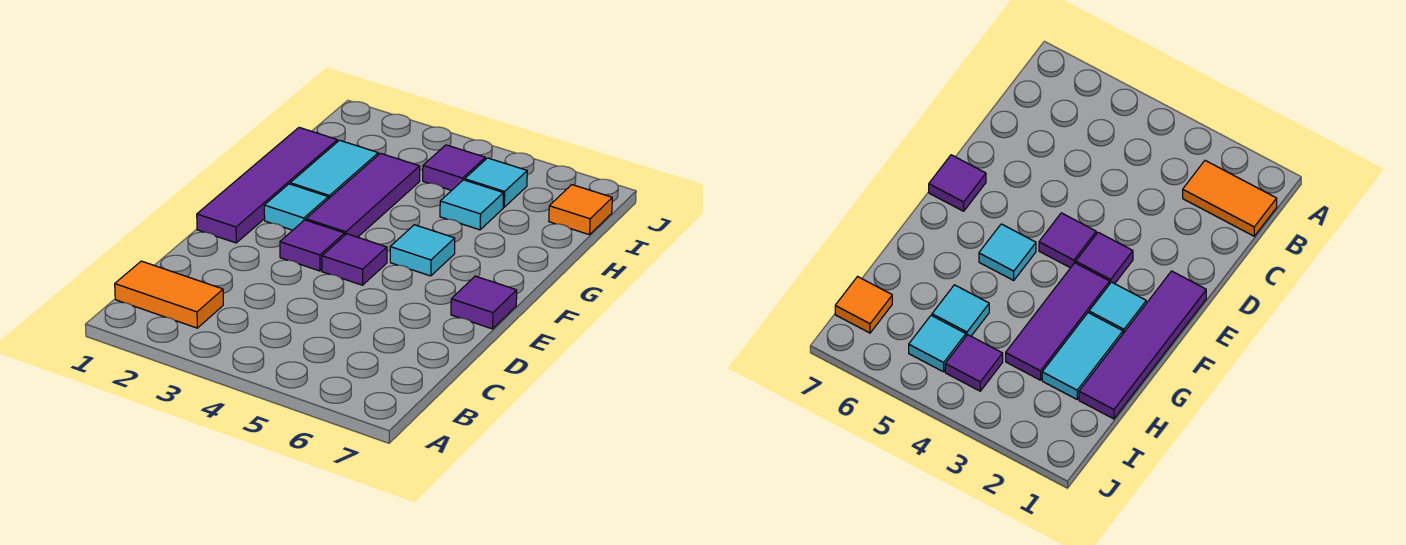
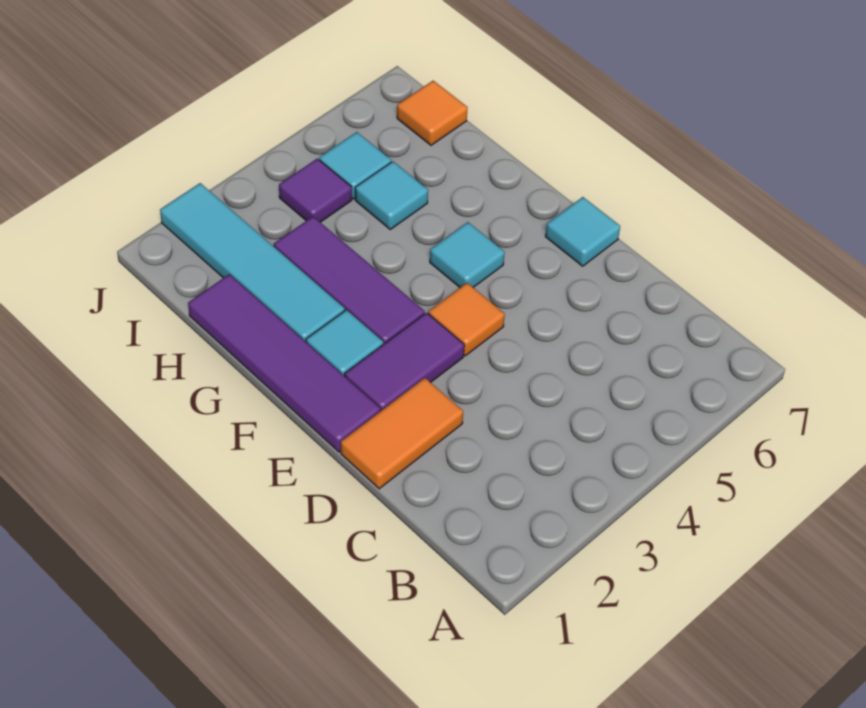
orange 1x2 tile [115,261,223,328] -> orange 1x2 tile moved to [341,378,463,489]
purple 1x1 tile [280,220,345,271] -> purple 1x2 tile [345,313,464,411]
purple 1x1 tile [322,234,387,285] -> orange 1x1 tile [428,283,505,356]
purple 1x1 tile [451,276,517,329] -> cyan 1x1 tile [545,197,620,266]
cyan 1x2 tile [290,140,378,199] -> cyan 1x4 tile [160,183,345,342]

